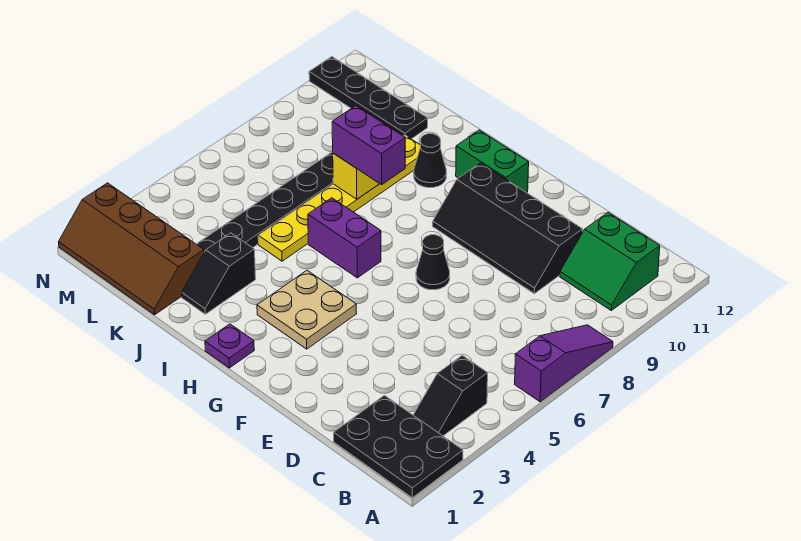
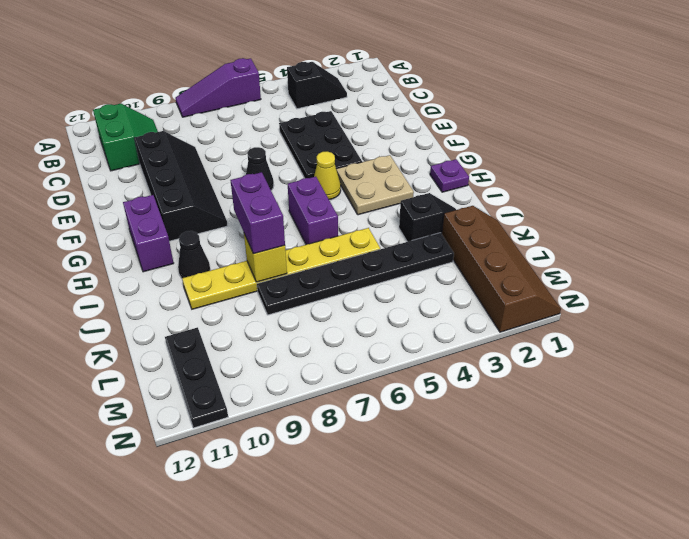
black 2x3 plate [334,395,463,498] -> black 2x3 plate moved to [279,111,362,178]
none -> yellow 1x1 cone [314,152,341,199]
green 1x2 brick [456,130,529,193] -> purple 1x2 brick [123,195,174,272]
black 1x4 plate [309,57,428,139] -> black 1x3 plate [165,327,228,428]

